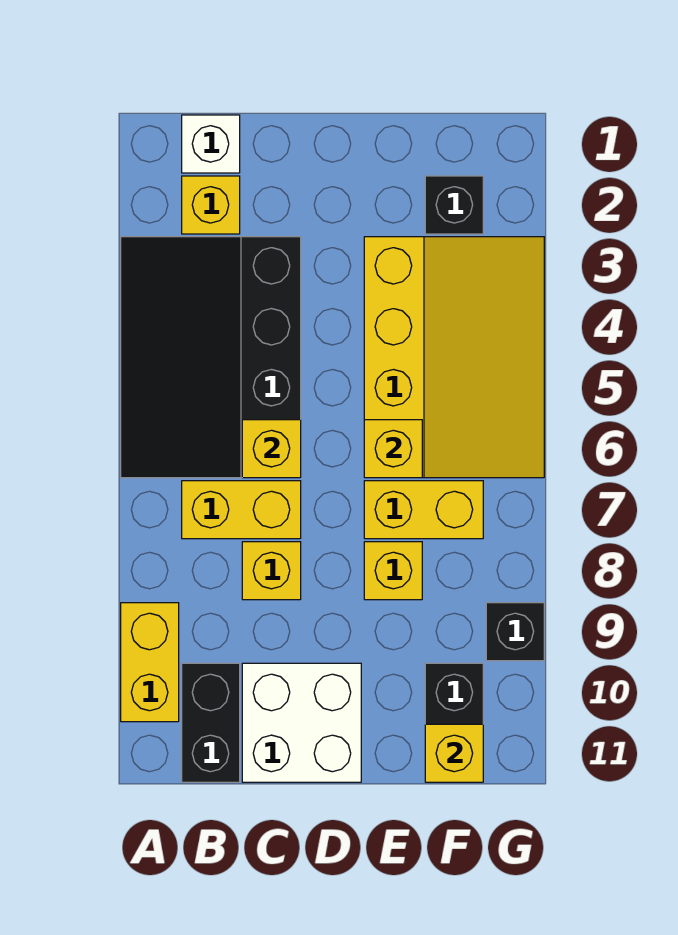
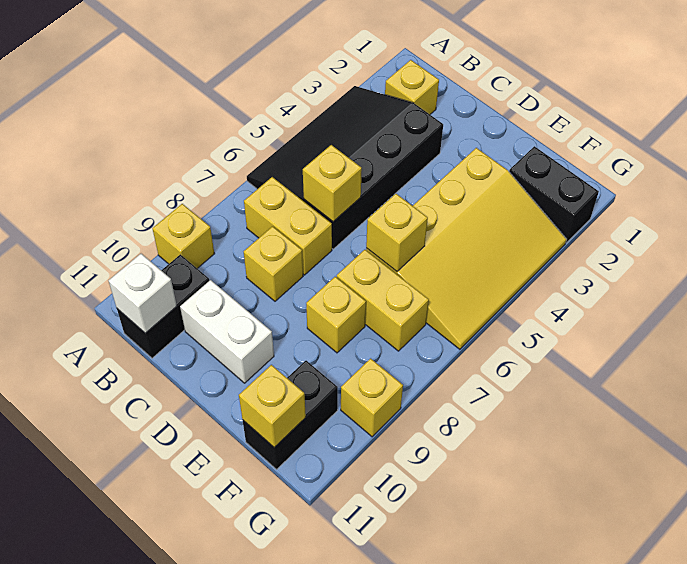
yellow 1x2 brick [121,603,179,722] -> yellow 1x1 brick [152,204,214,268]
white 1x1 brick [182,115,240,173] -> white 1x1 brick moved to [108,254,177,333]
white 2x2 brick [242,663,361,782] -> white 1x2 brick [180,280,274,383]
black 1x1 brick [425,176,483,234] -> black 1x2 brick [509,146,599,243]
black 1x1 brick [486,603,544,661] -> yellow 1x1 brick [341,358,403,437]

